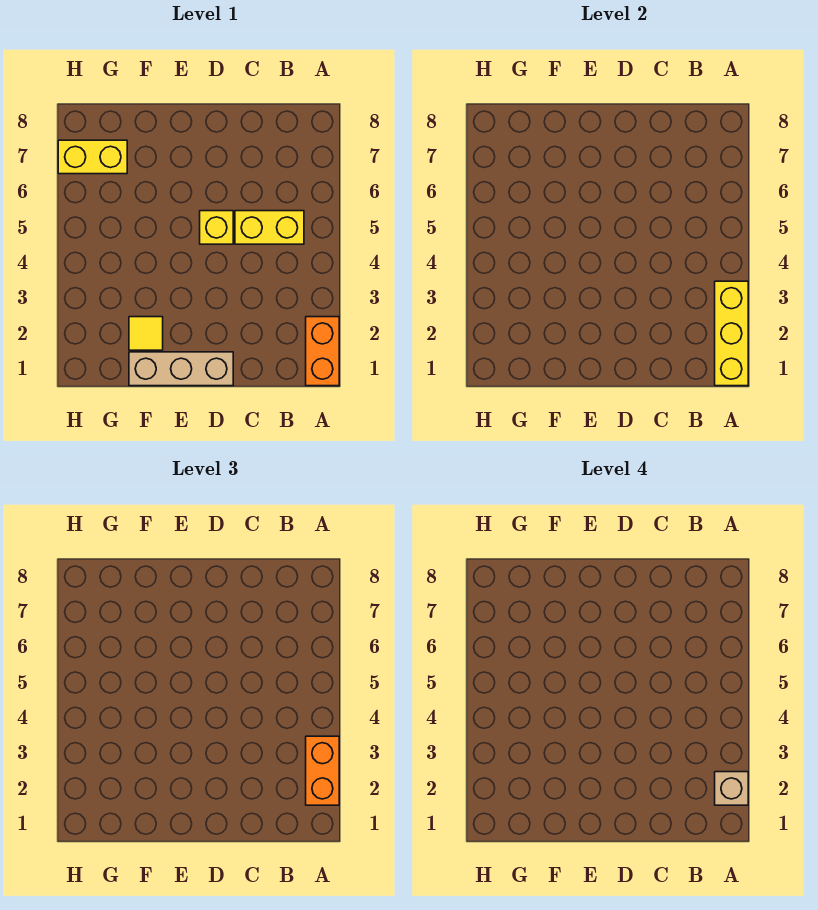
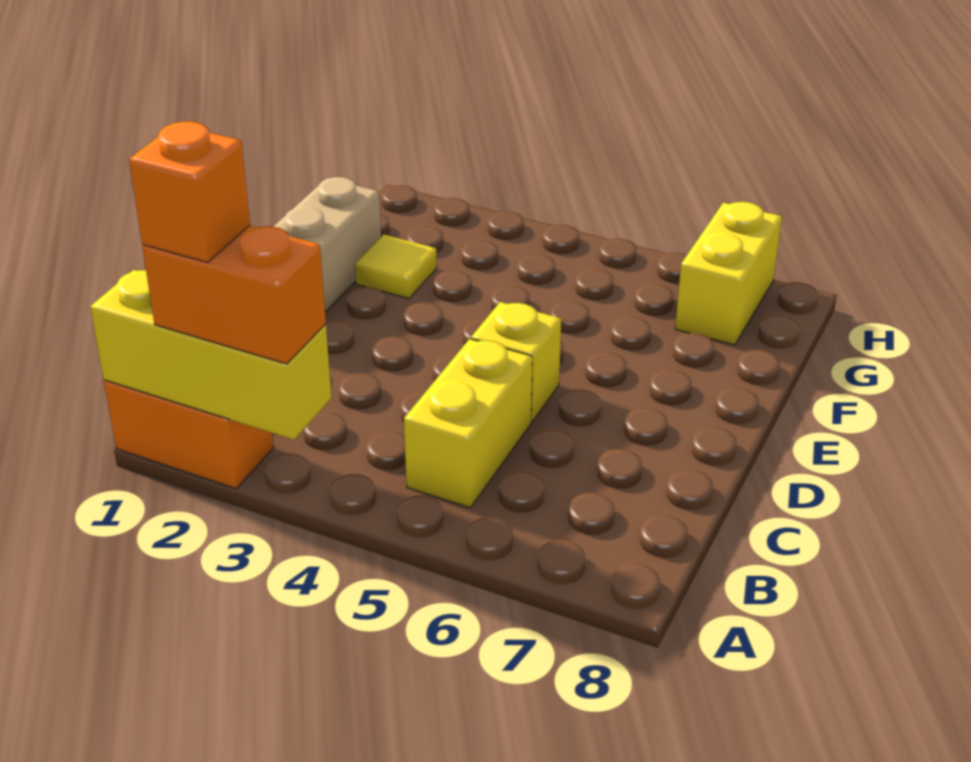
tan 1x1 brick [715,772,748,805] -> orange 1x1 brick [129,121,250,262]

